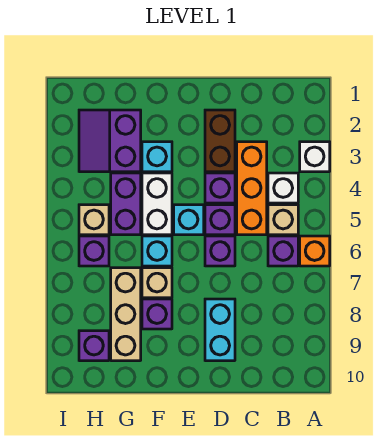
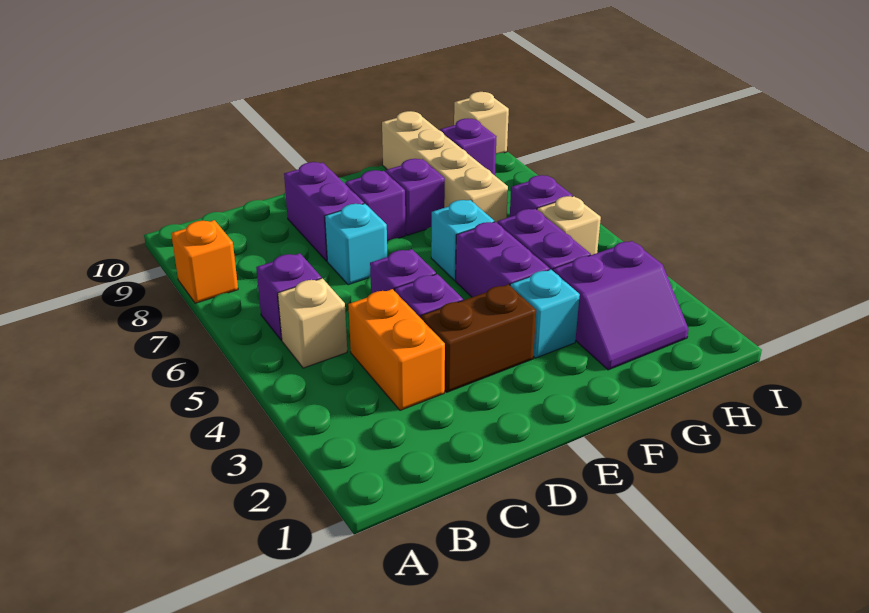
white 1x1 brick [300,142,330,172] -> none
orange 1x1 brick [300,236,330,266] -> orange 1x1 brick moved to [171,220,238,303]
white 1x1 brick [268,173,298,203] -> none
orange 1x3 brick [237,142,267,235] -> orange 1x2 brick [348,289,445,410]
brown 1x2 brick [205,110,235,172] -> brown 1x2 brick turned to [421,284,536,392]
purple 1x1 brick [205,236,235,266] -> purple 1x1 brick moved to [345,170,406,241]
cyan 1x2 brick [205,299,235,361] -> purple 1x2 brick [284,162,364,261]
cyan 1x1 brick [174,205,204,235] -> cyan 1x1 brick moved to [325,204,387,285]
white 1x2 brick [142,173,172,235] -> purple 1x2 brick [456,222,550,297]
tan 1x1 brick [142,268,172,298] -> tan 1x1 brick moved to [454,92,509,154]
purple 2x2 slope [79,110,141,172] -> purple 2x2 slope turned to [553,241,689,370]
tan 1x3 brick [111,268,141,361] -> tan 1x4 brick [382,111,508,222]

